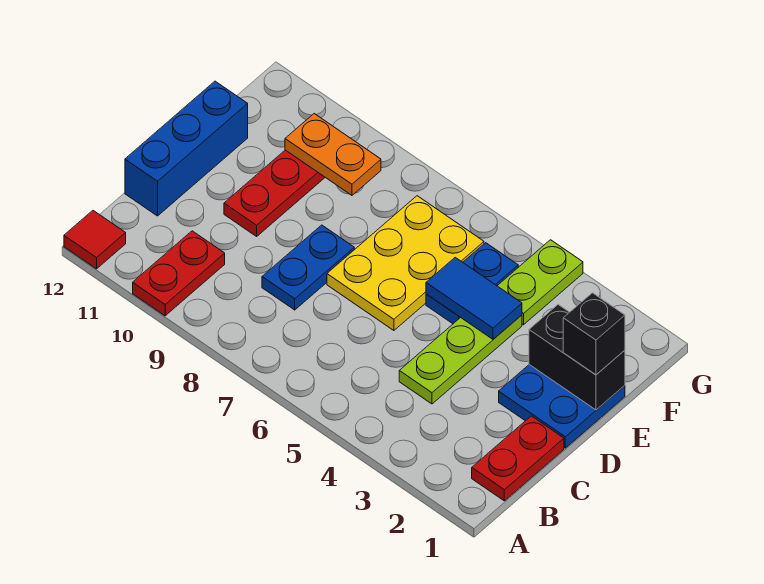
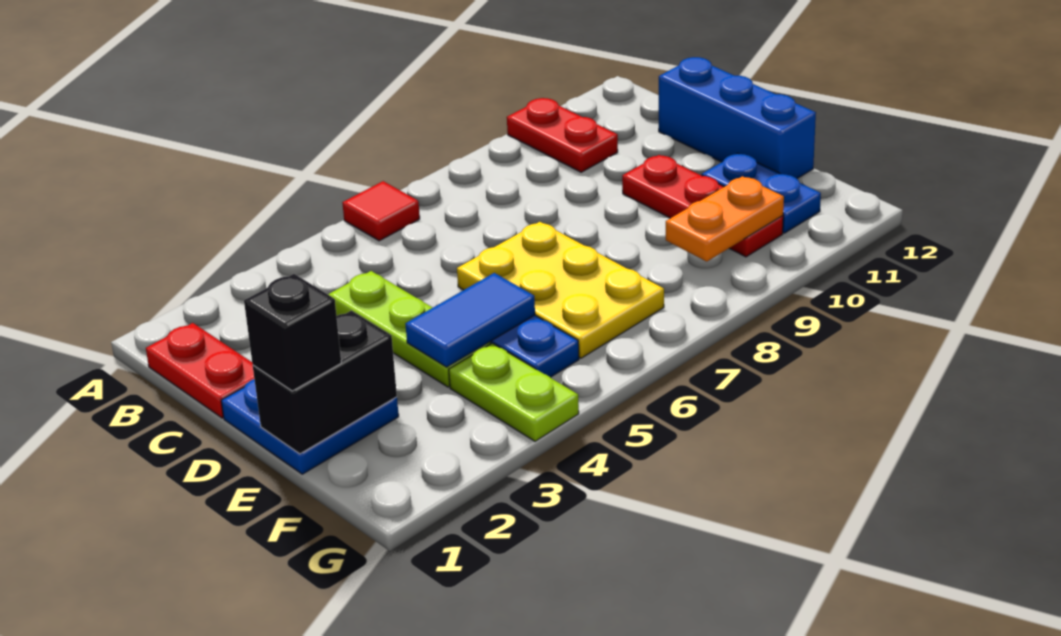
red 1x1 tile [64,211,126,269] -> red 1x1 tile moved to [342,181,420,241]
blue 1x2 plate [262,225,354,310] -> blue 1x2 plate moved to [702,153,821,233]

